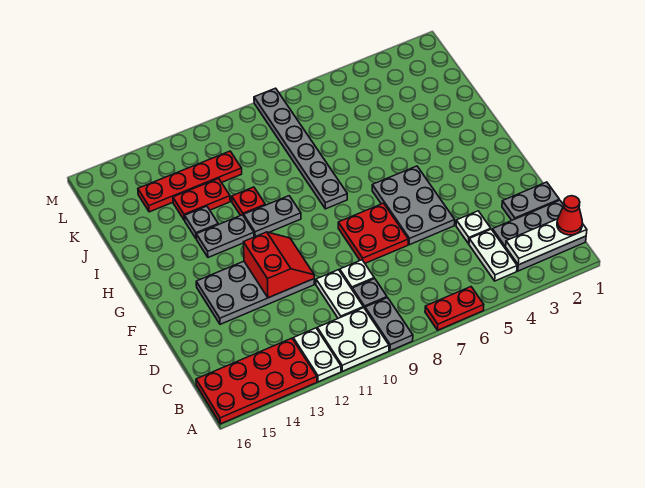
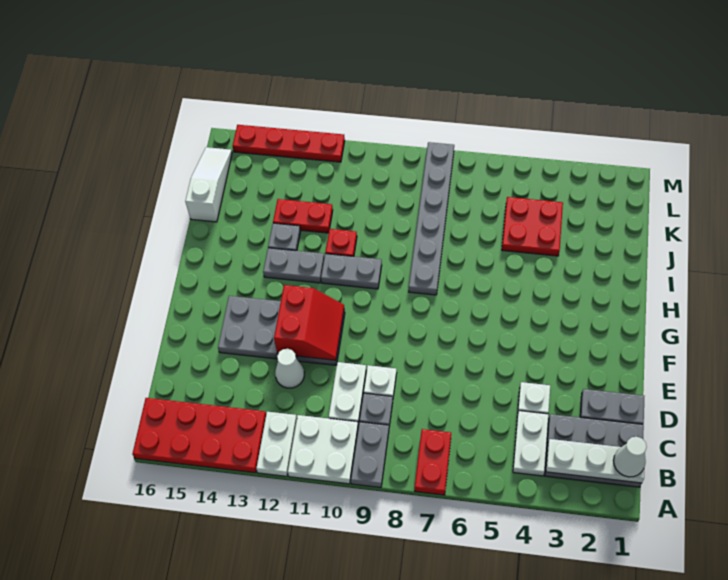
red 1x2 plate [425,287,484,330] -> red 1x2 plate turned to [415,429,451,495]
red 1x1 cone [557,196,583,235] -> white 1x1 cone [613,437,647,477]
none -> white 1x1 cone [275,349,304,388]
grey 2x3 plate [372,166,455,245] -> none
red 2x2 plate [338,203,408,263] -> red 2x2 plate moved to [502,197,563,256]
none -> white 1x3 slope [185,147,232,222]
red 1x4 plate [138,151,242,212] -> red 1x4 plate moved to [233,125,345,162]

